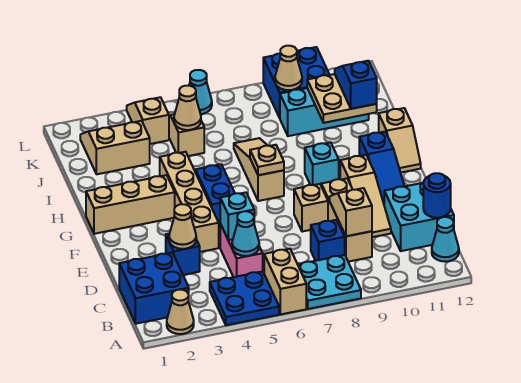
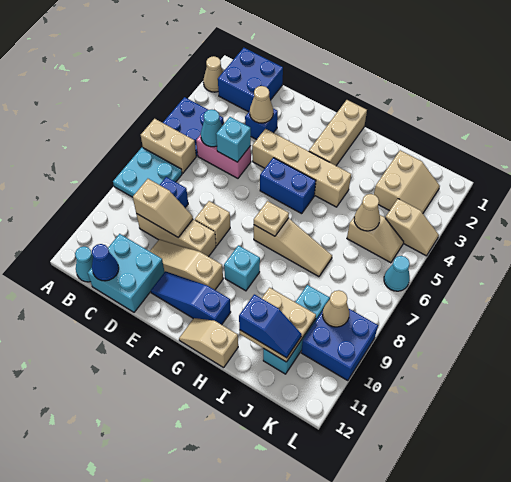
blue 1x1 round brick [423,173,451,218] -> blue 1x1 cone [92,244,119,281]

